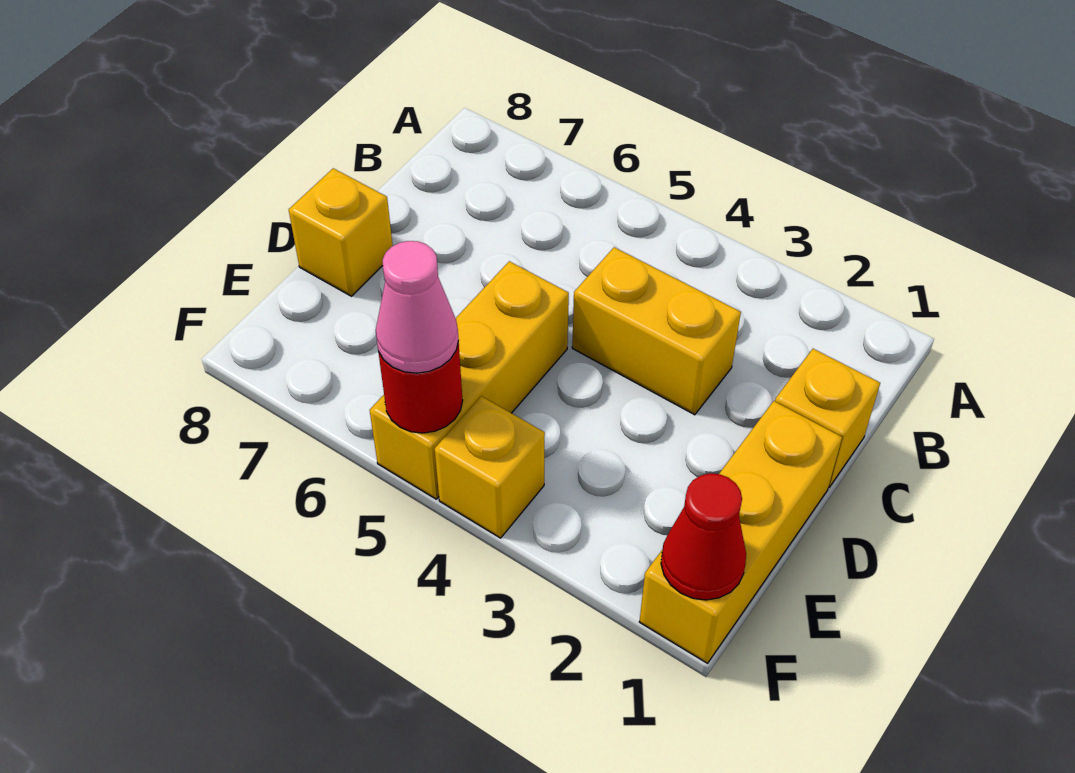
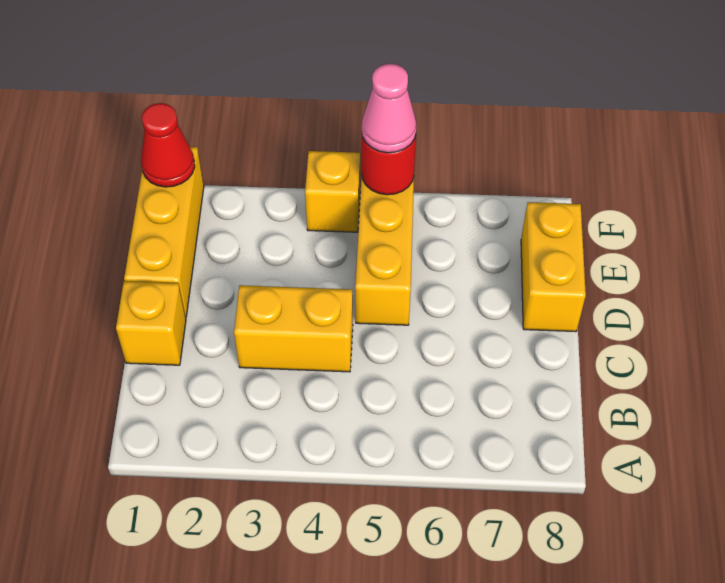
yellow 1x1 brick [289,168,393,296] -> yellow 1x2 brick [521,202,586,332]

